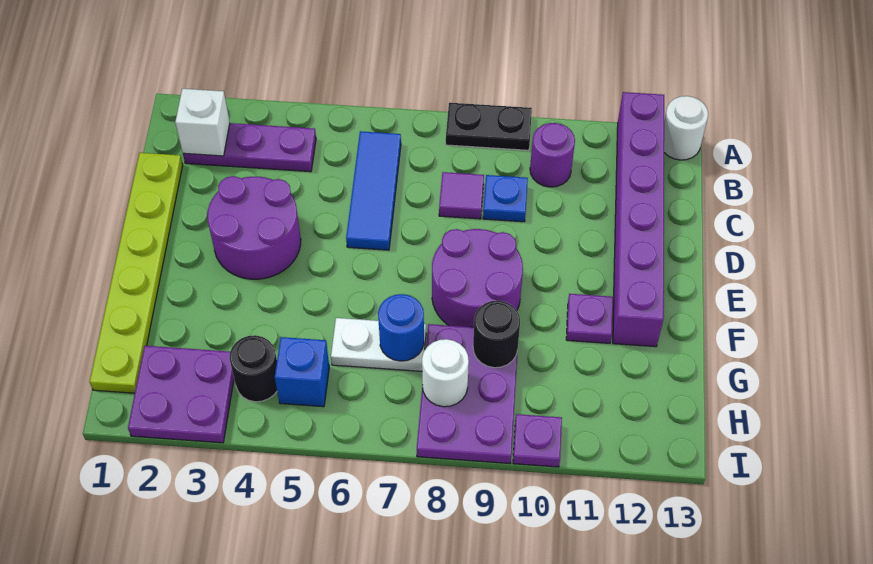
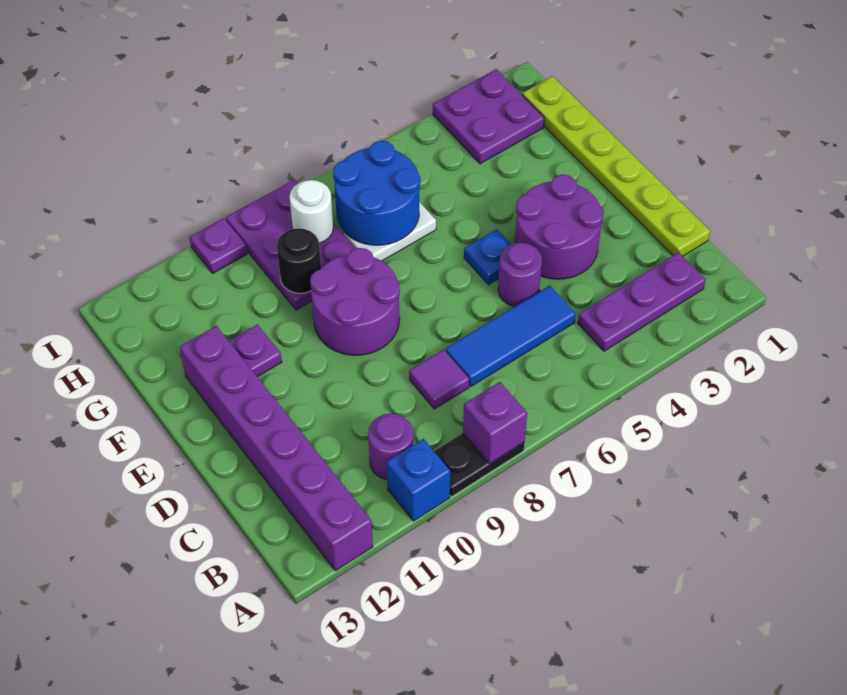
none -> purple 1x1 brick [463,382,527,464]
white 1x1 round brick [664,96,708,160] -> none
white 1x1 brick [175,89,230,156] -> none
blue 1x3 tile [346,131,401,250] -> blue 1x3 tile turned to [446,286,576,386]
blue 1x1 plate [483,175,528,222] -> blue 1x1 plate moved to [464,229,511,285]
none -> purple 1x1 round brick [498,242,542,306]
blue 1x1 round brick [378,294,424,361] -> blue 2x2 round brick [333,141,420,245]
black 1x1 round brick [230,335,277,402] -> none
blue 1x1 brick [275,337,329,407] -> blue 1x1 brick moved to [387,439,450,521]

